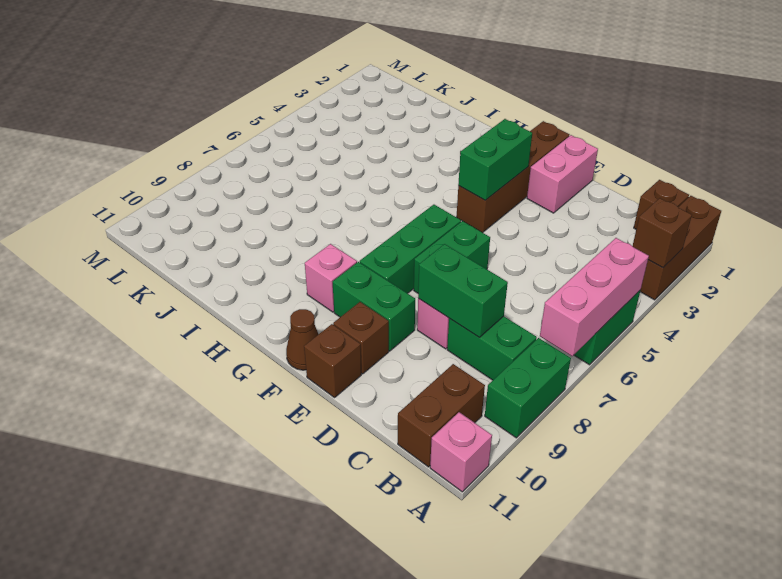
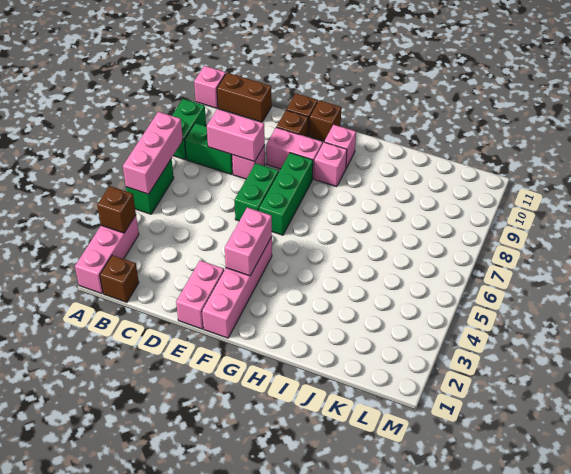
brown 1x3 brick [640,196,721,300] -> pink 1x3 brick [75,215,139,294]
brown 1x2 brick [398,364,485,467] -> brown 1x2 brick turned to [217,73,272,122]
green 1x2 brick [418,244,508,337] -> pink 1x2 brick [207,109,265,162]
green 1x2 brick [333,262,415,351] -> pink 1x2 brick [266,128,323,178]
brown 1x4 brick [457,121,569,232] -> pink 1x4 brick [202,237,272,338]
green 1x2 brick [458,119,532,200] -> pink 1x2 brick [225,208,272,276]
brown 1x1 cone [286,309,318,370] -> brown 1x1 brick [310,100,341,141]
none -> pink 1x1 brick [324,125,356,168]

